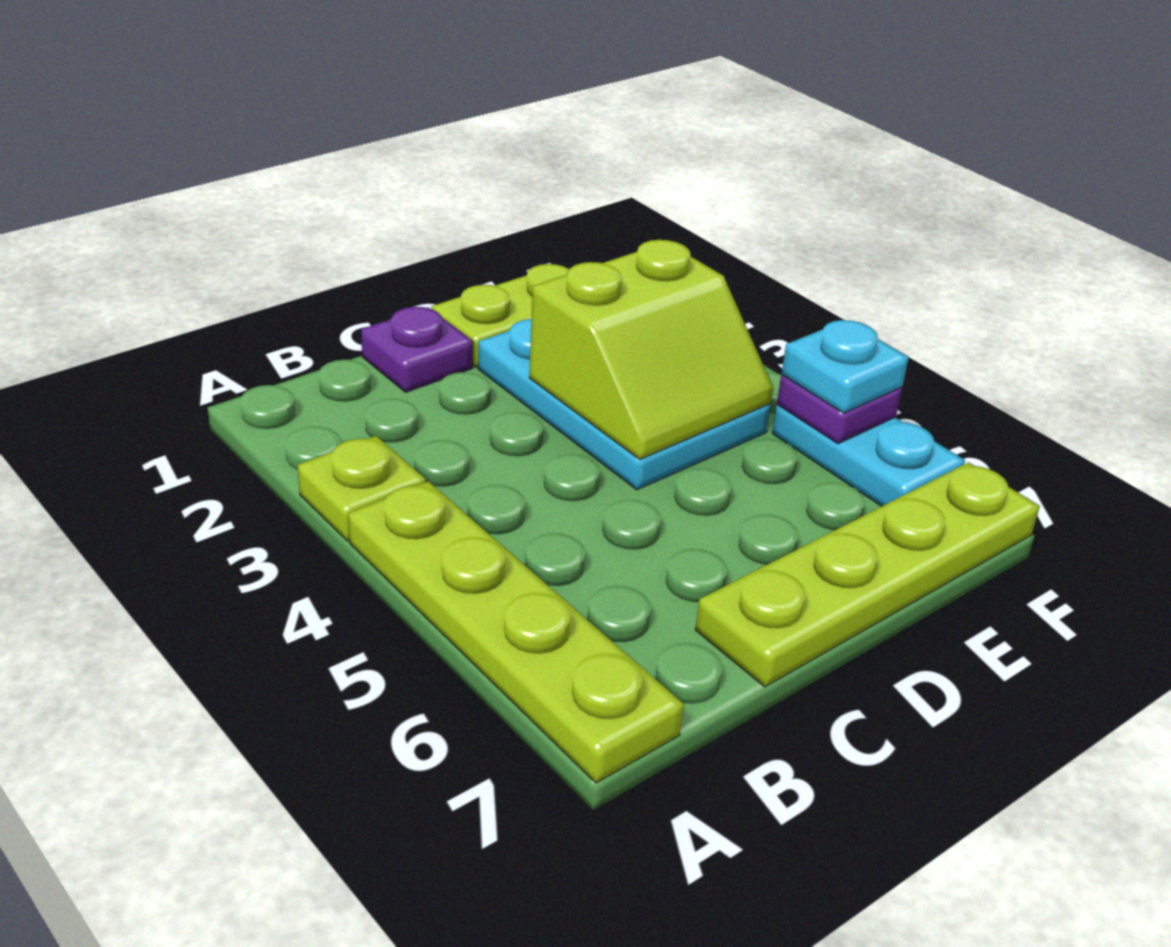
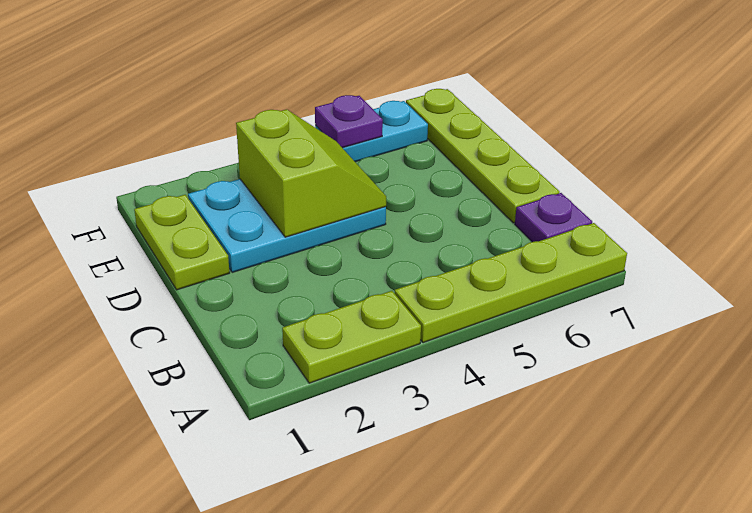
lime 1x1 plate [298,436,426,541] -> lime 1x2 plate [282,291,421,383]
purple 1x1 plate [361,307,473,392] -> purple 1x1 plate moved to [515,193,592,242]
cyan 1x1 plate [781,320,909,413] -> none

